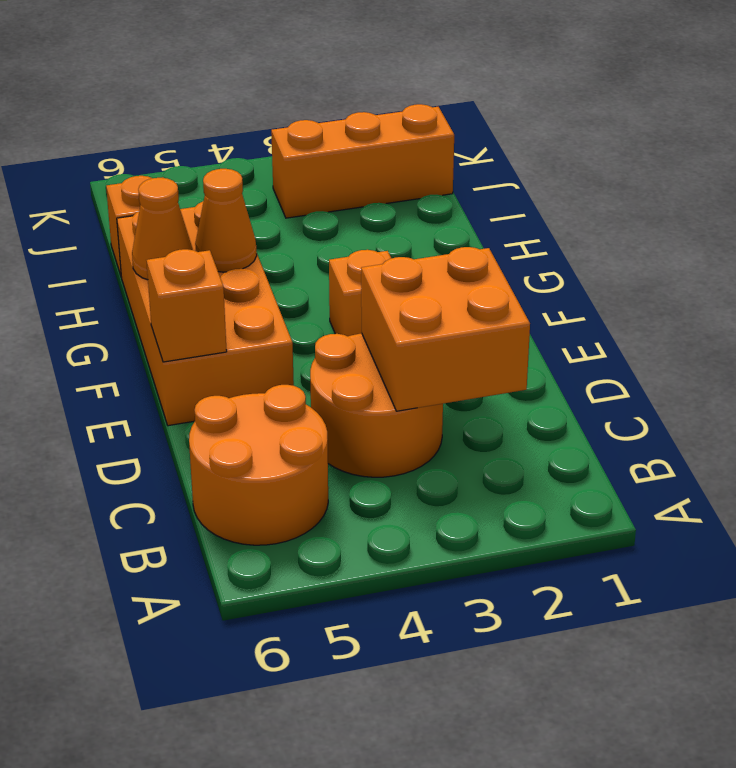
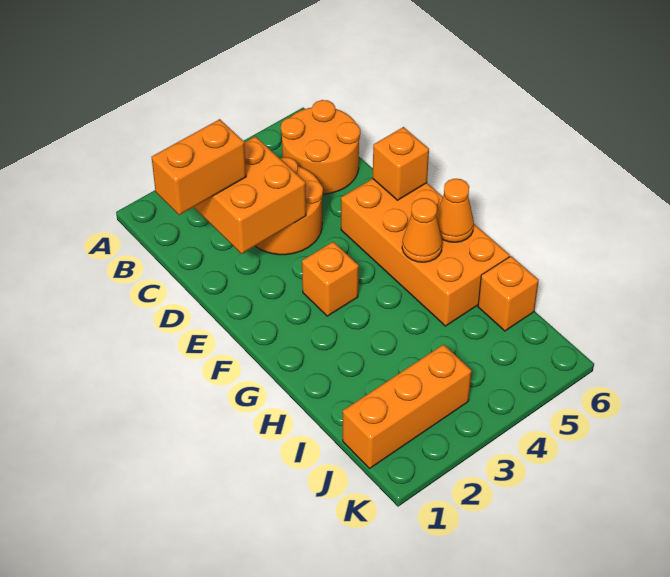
none -> orange 1x2 brick [152,119,246,215]

